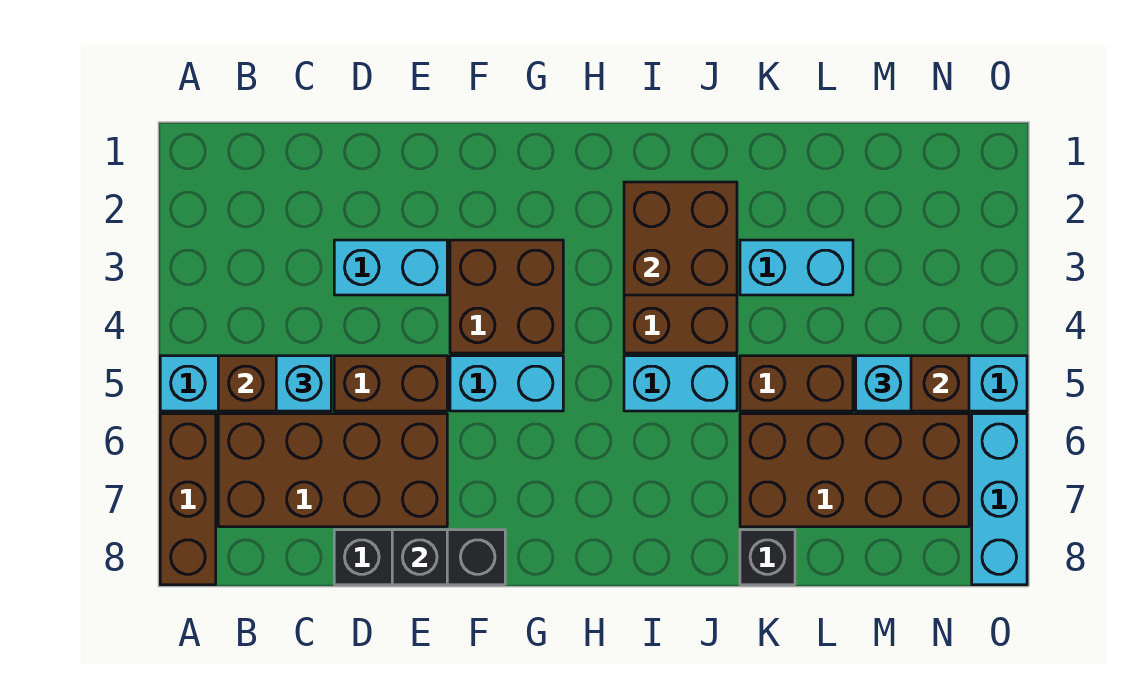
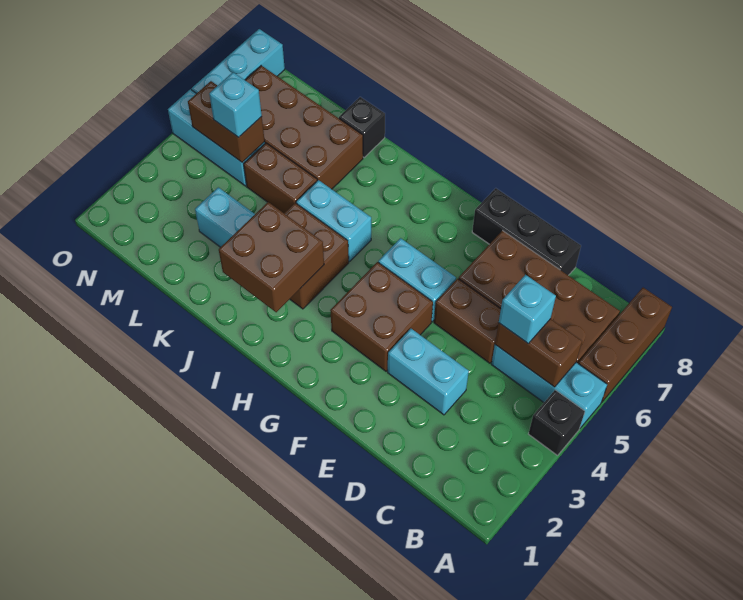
black 1x1 brick [392,530,447,585] -> black 1x1 brick moved to [529,390,585,455]

